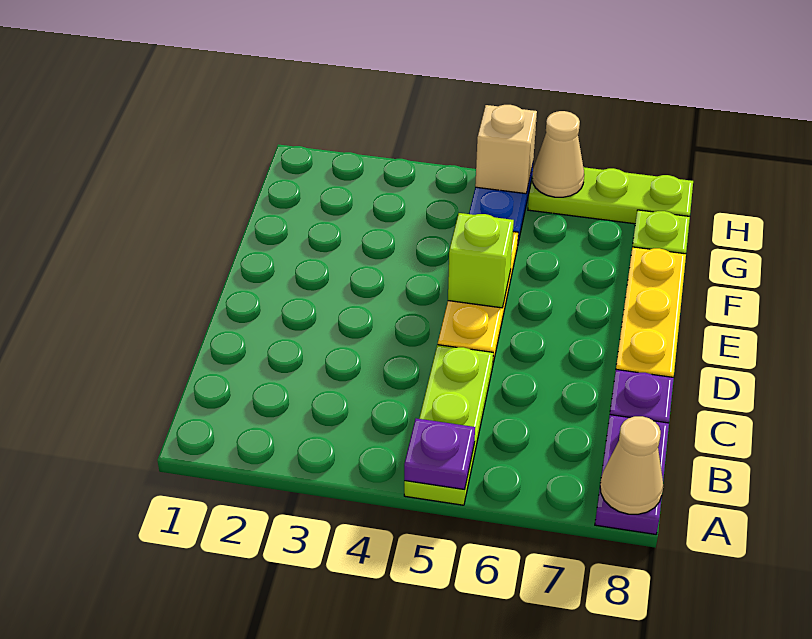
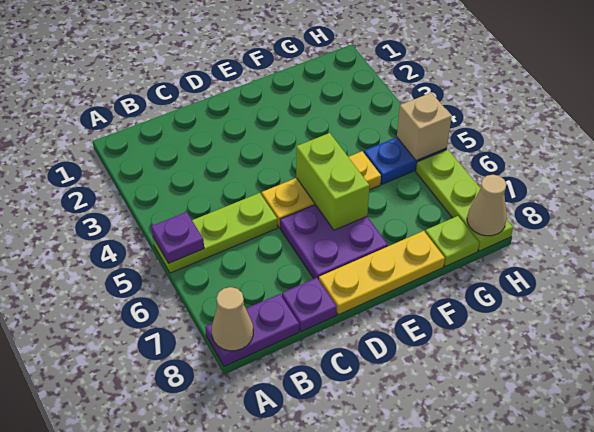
none -> purple 2x2 plate [280,205,388,279]
lime 1x1 brick [448,213,514,308] -> lime 1x2 brick [296,133,370,230]
tan 1x1 cone [532,111,584,197] -> tan 1x1 cone moved to [467,175,507,236]

